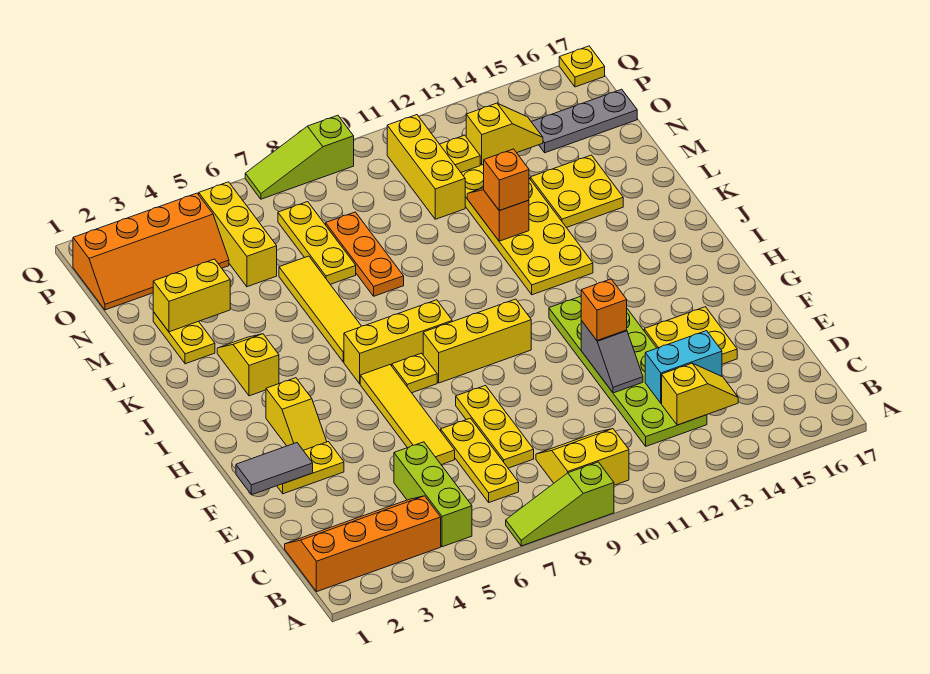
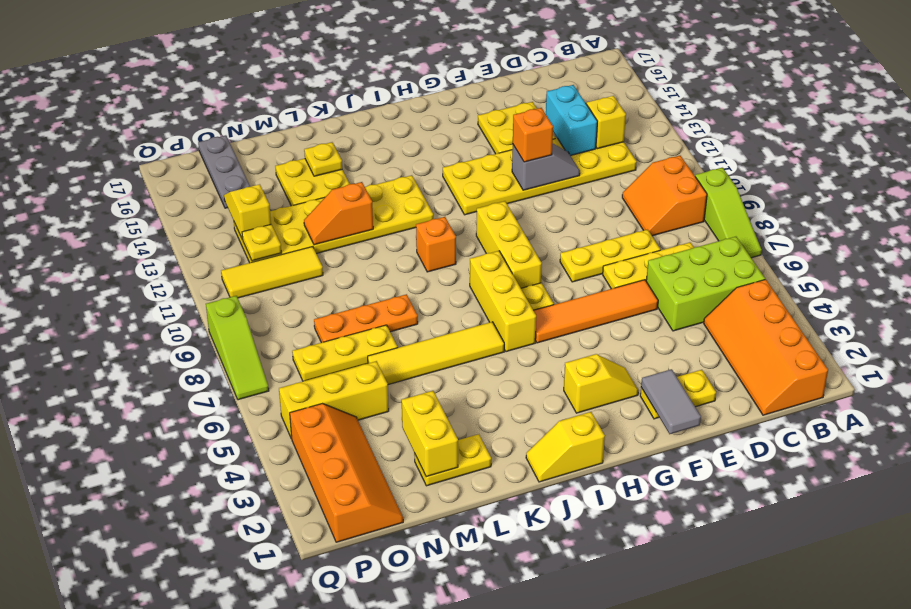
lime 1x3 brick [394,442,472,547] -> lime 2x3 brick [646,237,765,331]
yellow 2x2 slope [536,429,629,485] -> orange 2x2 slope [622,156,707,236]
lime 2x6 plate [549,296,707,446] -> yellow 2x6 plate [443,138,637,215]
yellow 1x4 tile [360,365,455,465] -> orange 1x4 tile [534,280,658,343]
yellow 1x2 plate [277,442,344,494] -> yellow 1x2 plate turned to [640,370,716,419]
yellow 1x2 slope [217,334,279,396] -> yellow 1x2 slope moved to [526,412,605,482]
orange 1x1 brick [484,149,529,211] -> orange 1x1 brick moved to [416,217,456,272]
yellow 1x3 brick [387,115,465,219] -> yellow 1x3 tile [221,247,323,298]
yellow 1x1 plate [559,46,605,87] -> yellow 1x1 plate moved to [304,142,342,176]

